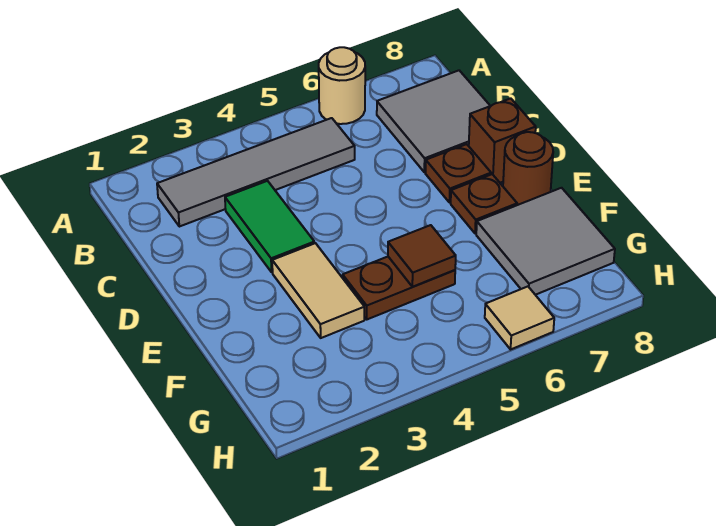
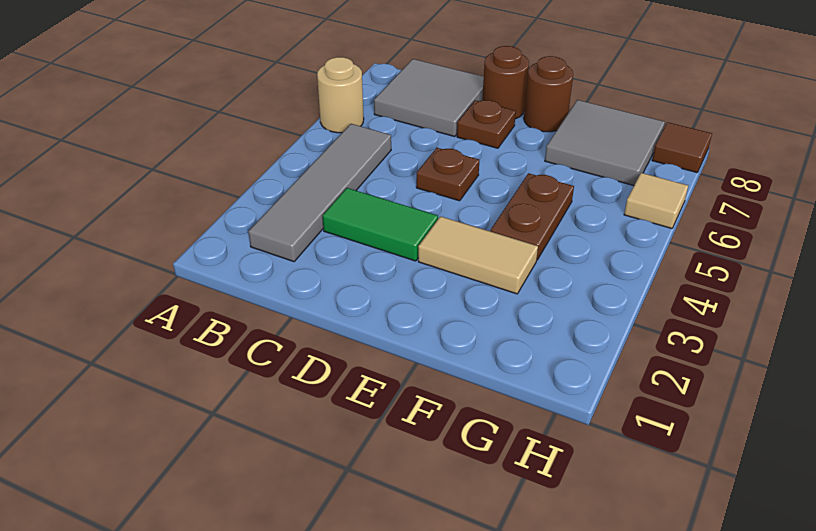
brown 1x1 brick [469,98,536,183] -> brown 1x1 round brick [482,46,529,119]
brown 1x1 plate [451,174,517,234] -> brown 1x1 plate moved to [416,148,479,201]
brown 1x1 tile [388,225,456,287] -> brown 1x1 tile moved to [652,122,712,172]

